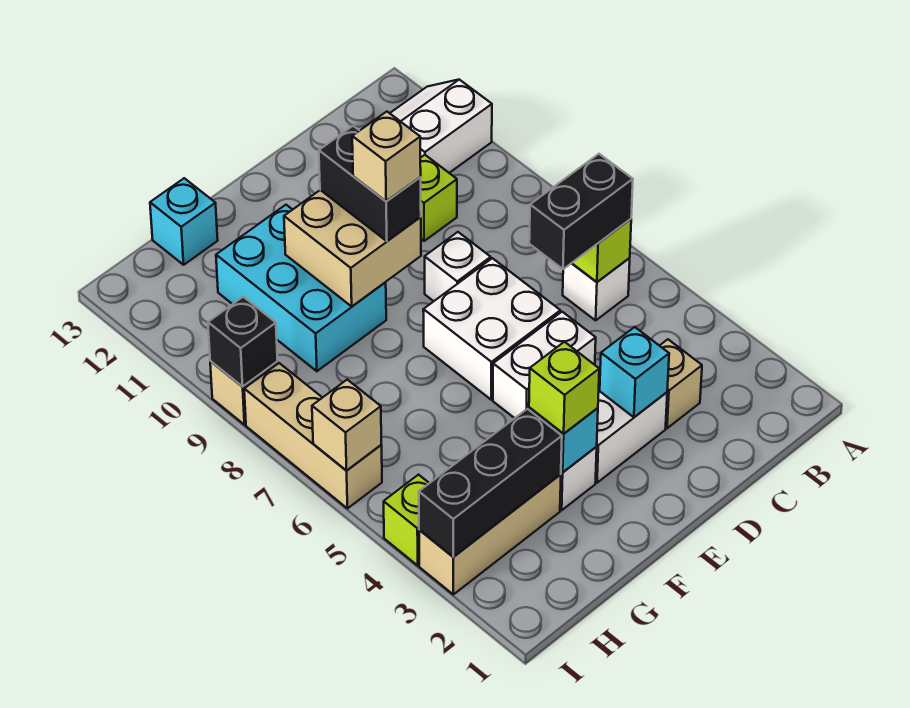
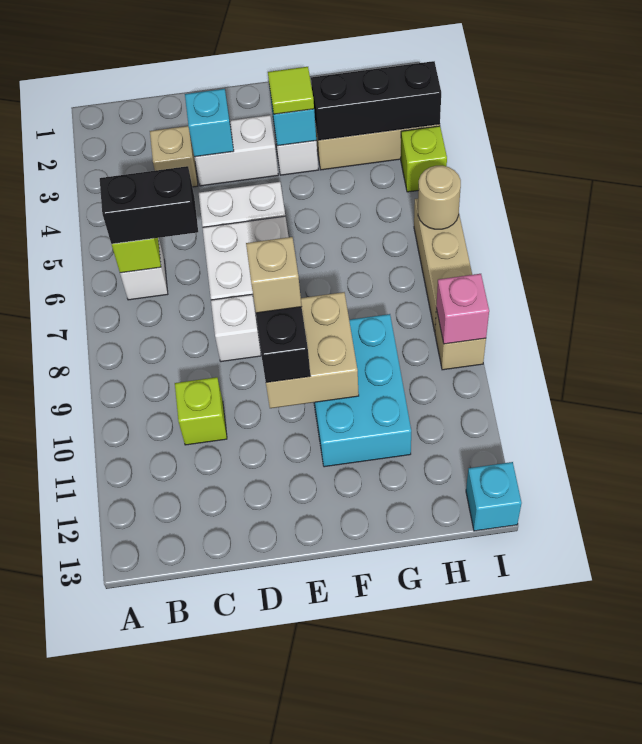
white 2x2 slope [390,80,492,173] -> none
lime 1x1 brick [529,342,599,434] -> lime 1x1 tile [268,67,314,114]
cyan 1x1 brick [150,178,218,265] -> cyan 1x1 brick moved to [466,462,522,531]
tan 1x1 brick [312,380,381,471] -> tan 1x1 round brick [418,166,461,229]
black 1x1 brick [208,297,278,387] -> pink 1x1 brick [436,274,489,344]

